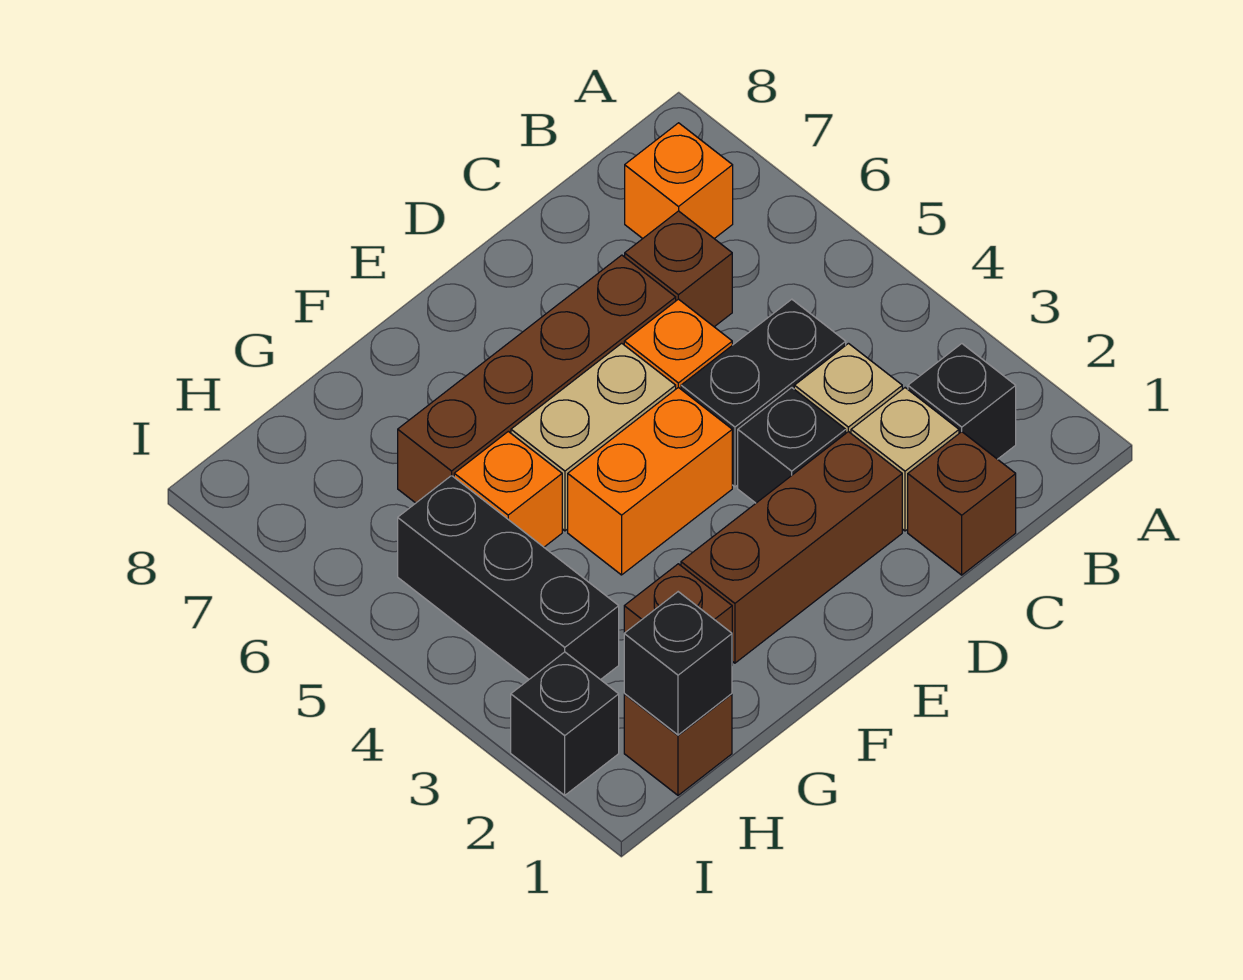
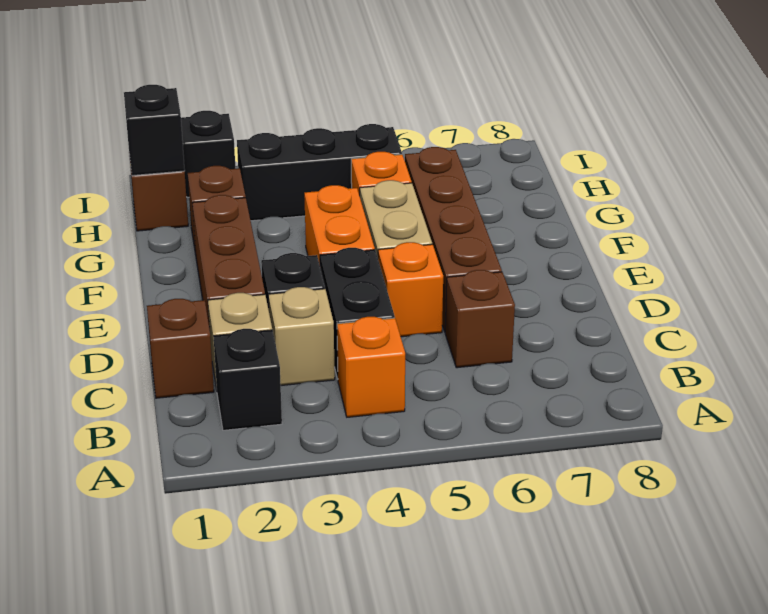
orange 1x1 brick [625,123,733,239] -> orange 1x1 brick moved to [337,317,405,417]

